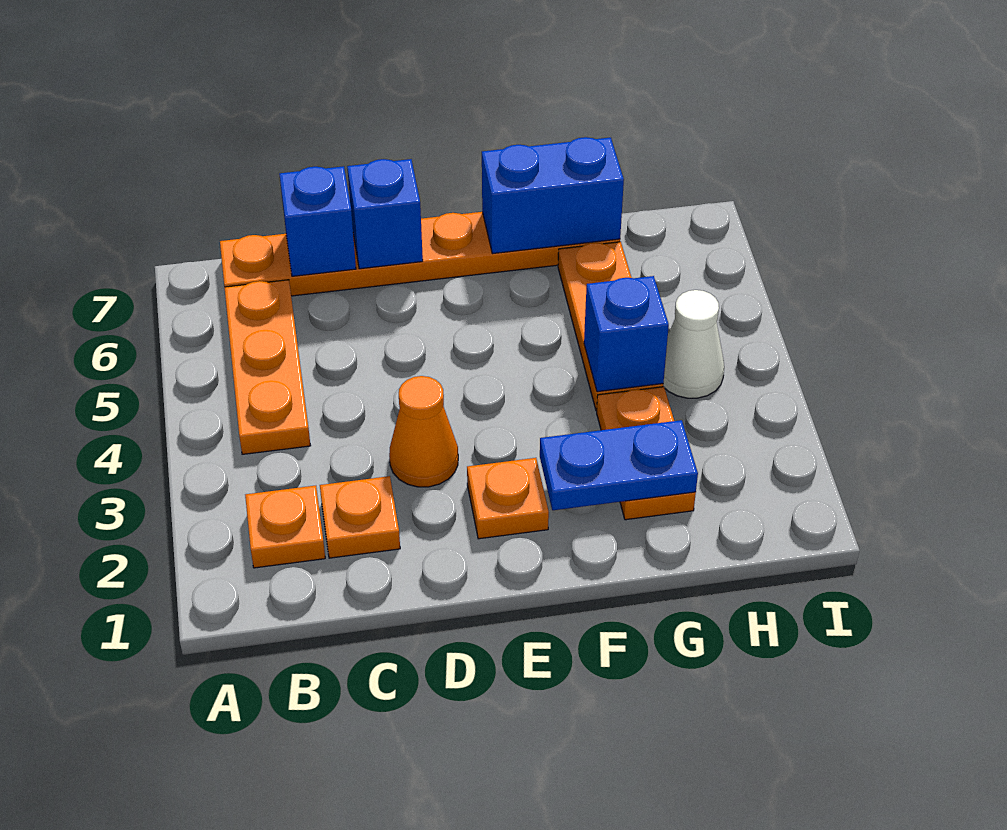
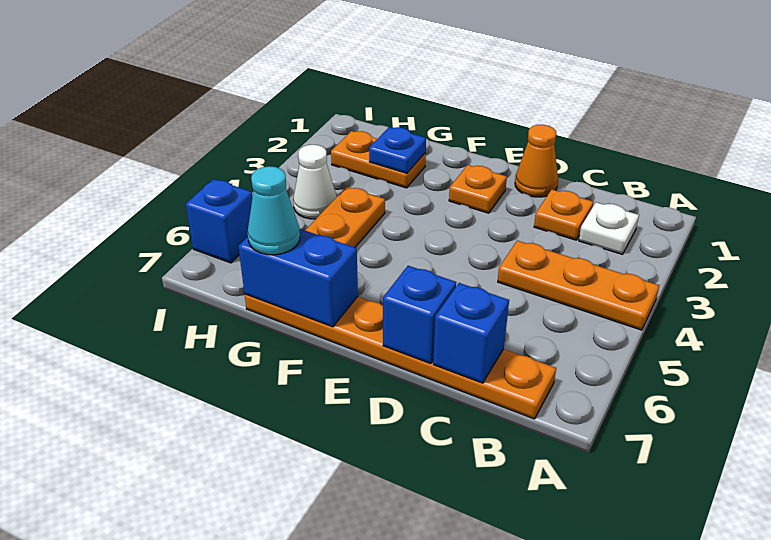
orange 1x1 plate [245,486,325,568] -> white 1x1 plate [579,202,639,254]
orange 1x3 plate [224,280,311,454] -> orange 1x3 plate turned to [498,241,659,330]
orange 1x1 cone [389,376,458,487] -> orange 1x1 cone moved to [515,125,558,197]
blue 1x2 plate [540,420,698,510] -> blue 1x1 plate [369,127,426,173]
orange 1x2 plate [597,387,696,520] -> orange 1x2 plate turned to [331,131,426,188]
blue 1x1 brick [584,276,669,392] -> blue 1x1 brick moved to [186,179,253,263]
none -> cyan 1x1 cone [247,166,300,255]

